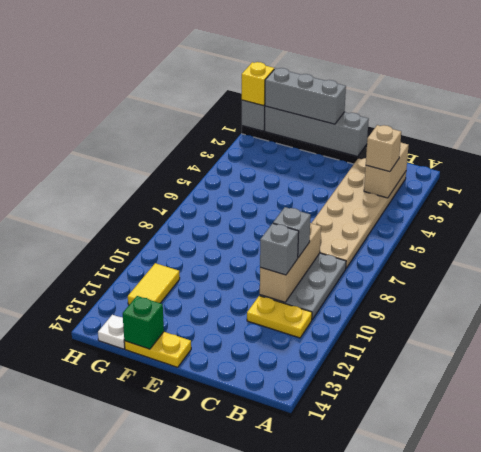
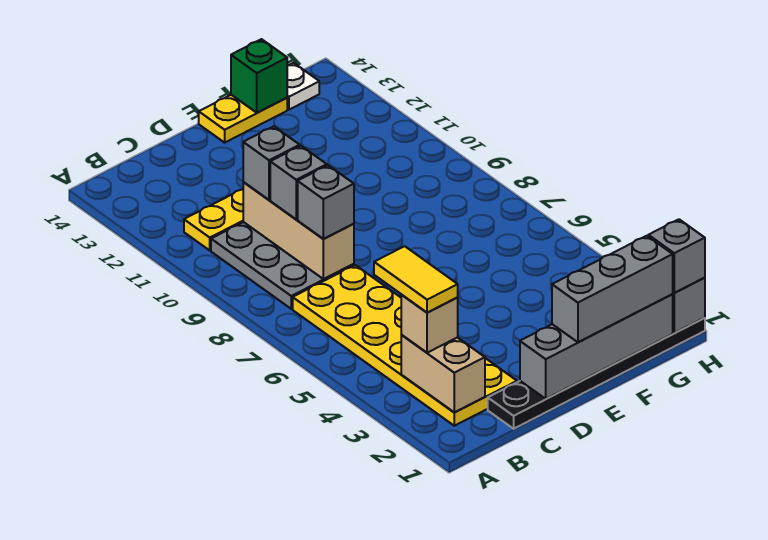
tan 2x6 plate [312,158,406,268] -> yellow 2x6 plate [293,265,517,426]
none -> grey 1x1 brick [298,165,354,239]
yellow 1x2 tile [128,263,180,305] -> yellow 1x2 tile moved to [374,246,458,313]
yellow 1x1 brick [242,62,274,106] -> grey 1x1 brick [648,219,705,293]

